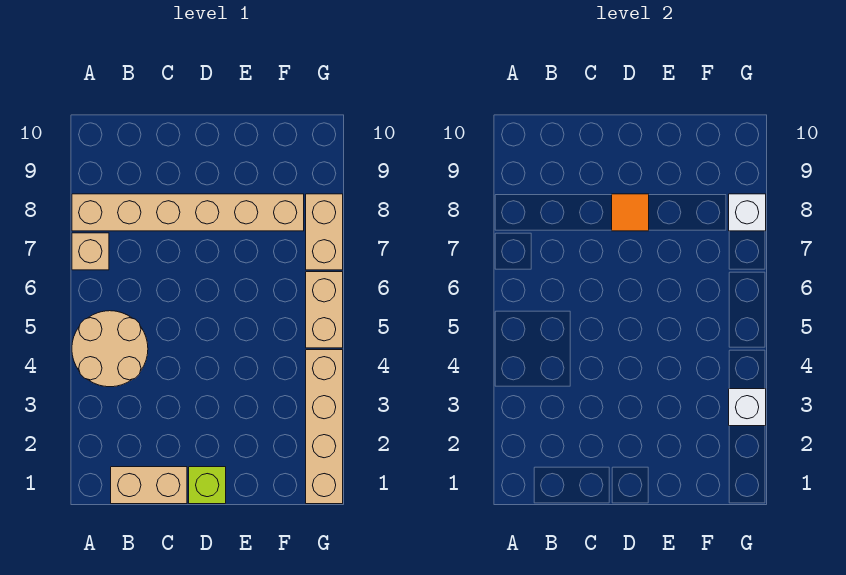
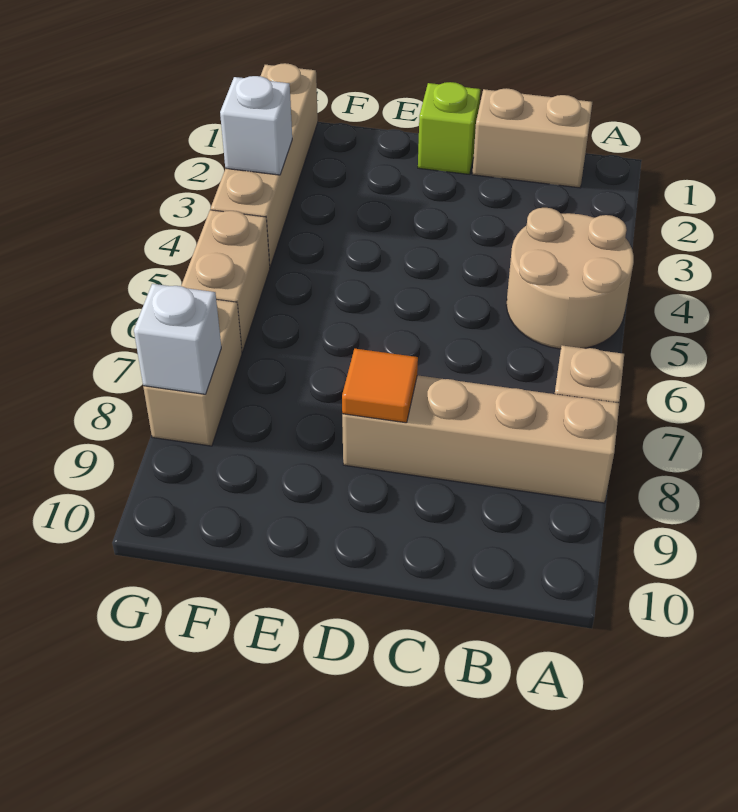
tan 1x6 brick [72,194,304,231] -> tan 1x4 brick [342,375,619,503]

